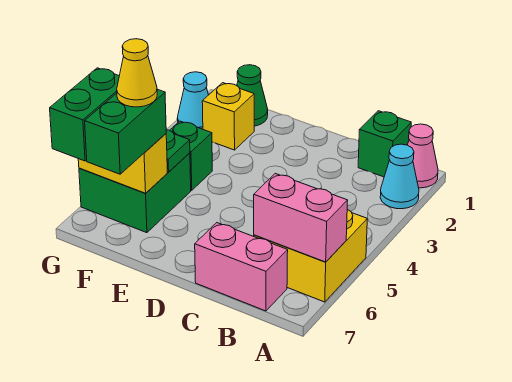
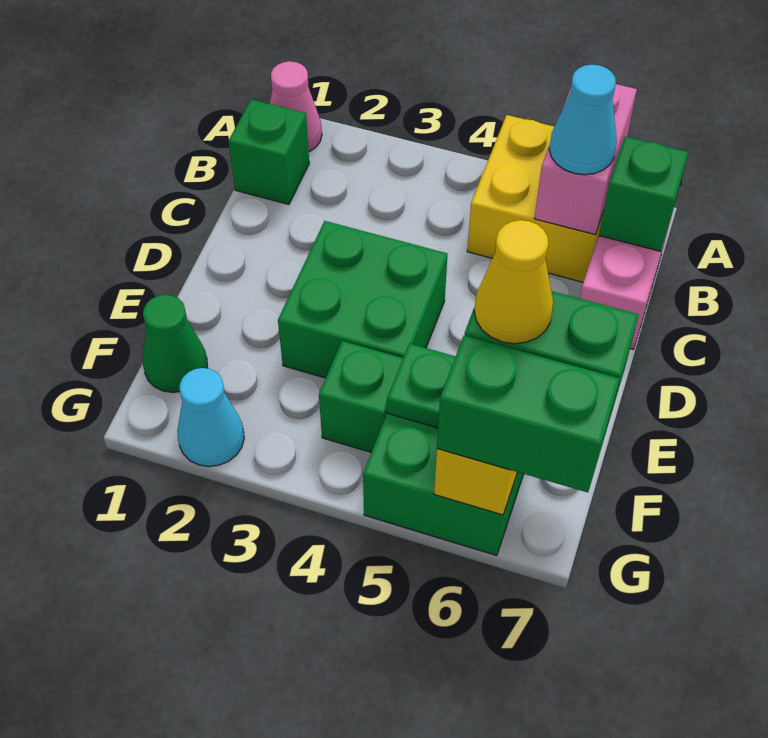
cyan 1x1 cone [380,144,419,209] -> cyan 1x1 cone moved to [549,65,617,175]
none -> green 1x1 brick [599,136,689,251]
none -> green 2x2 brick [278,221,448,378]
yellow 1x1 brick [202,83,254,150] -> none

